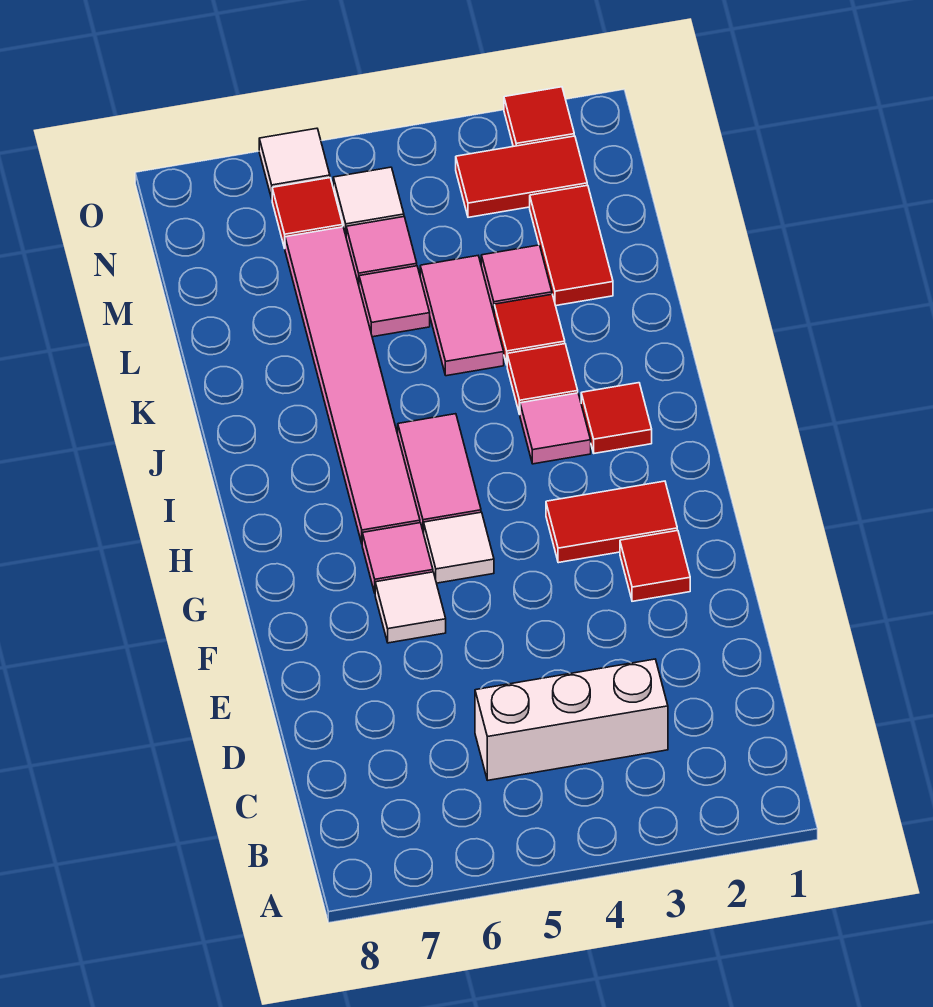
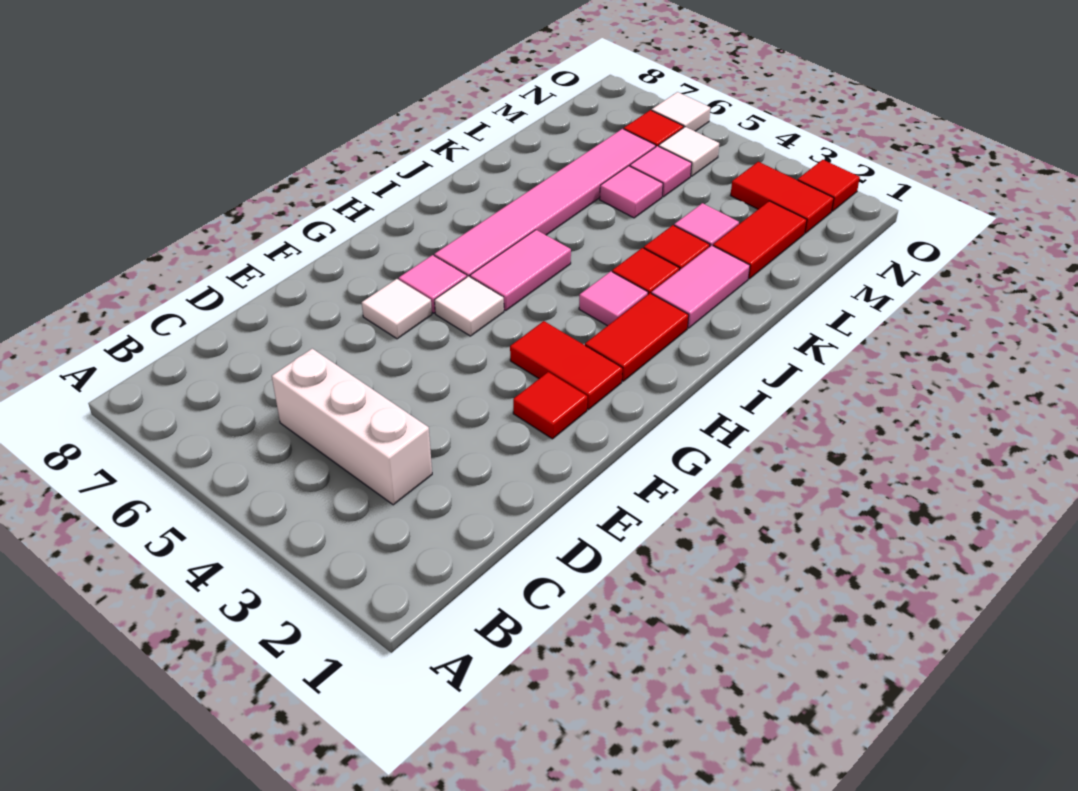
red 1x1 tile [581,383,652,453] -> red 1x2 tile [585,293,689,381]
pink 1x2 tile [420,256,504,376] -> pink 1x2 tile moved to [651,246,750,328]

